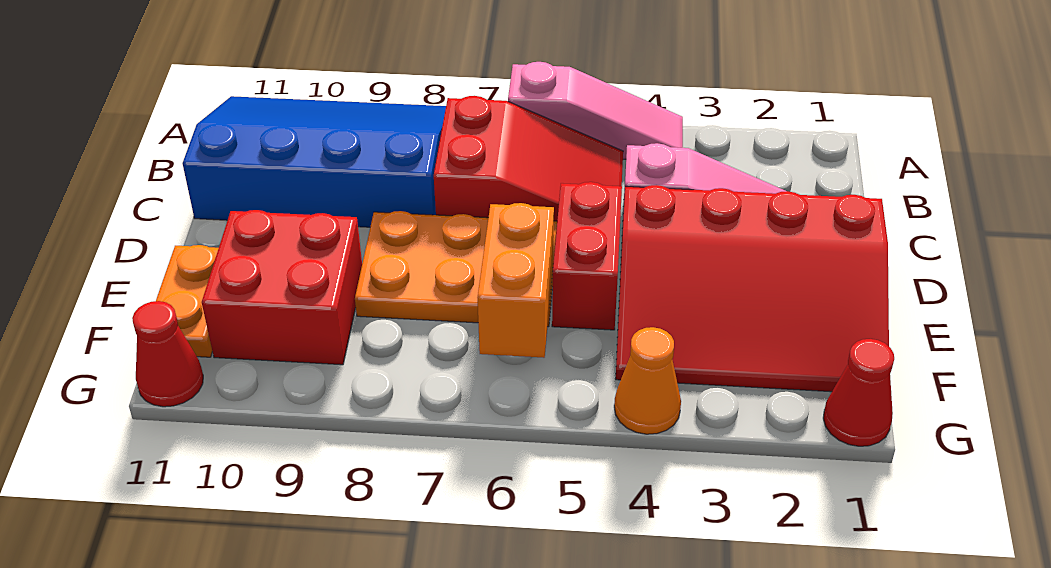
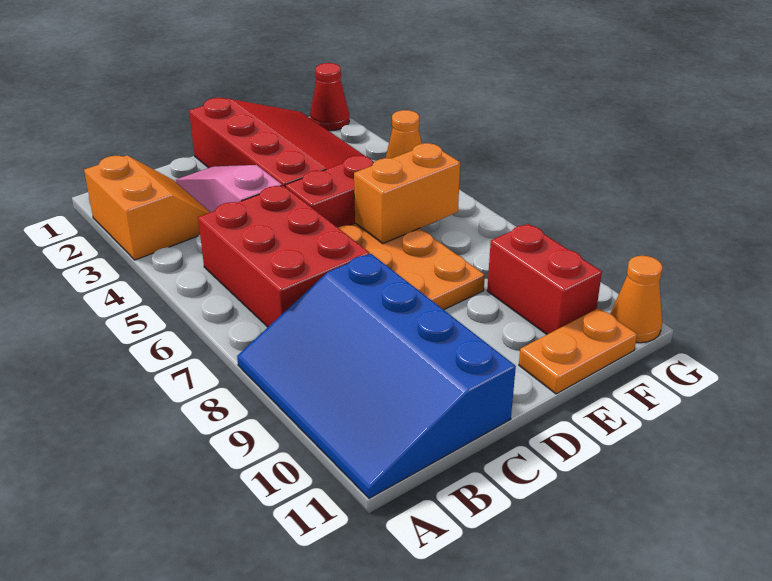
none -> orange 2x2 slope [84,155,210,260]
pink 1x3 slope [508,62,683,159] -> none
red 2x3 slope [434,96,623,221] -> red 2x3 brick [198,186,370,327]
red 2x2 brick [202,210,362,365] -> red 1x2 brick [487,224,602,334]
red 1x1 cone [132,301,203,407] -> orange 1x1 cone [610,256,662,343]

